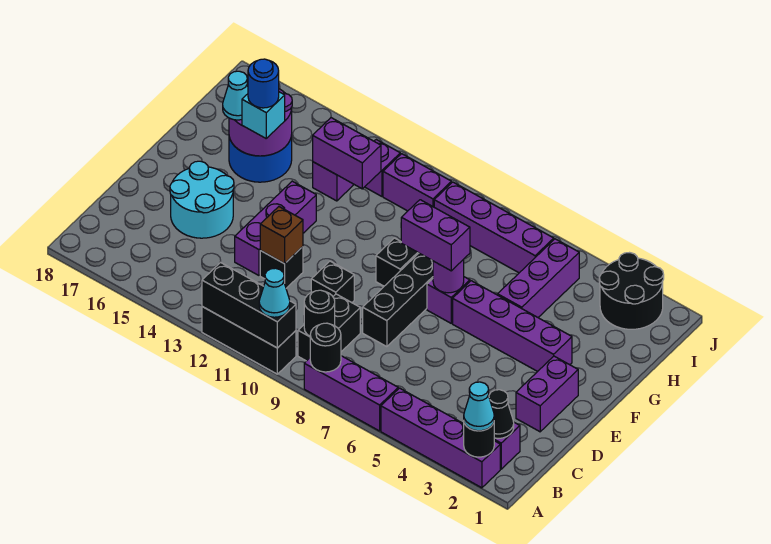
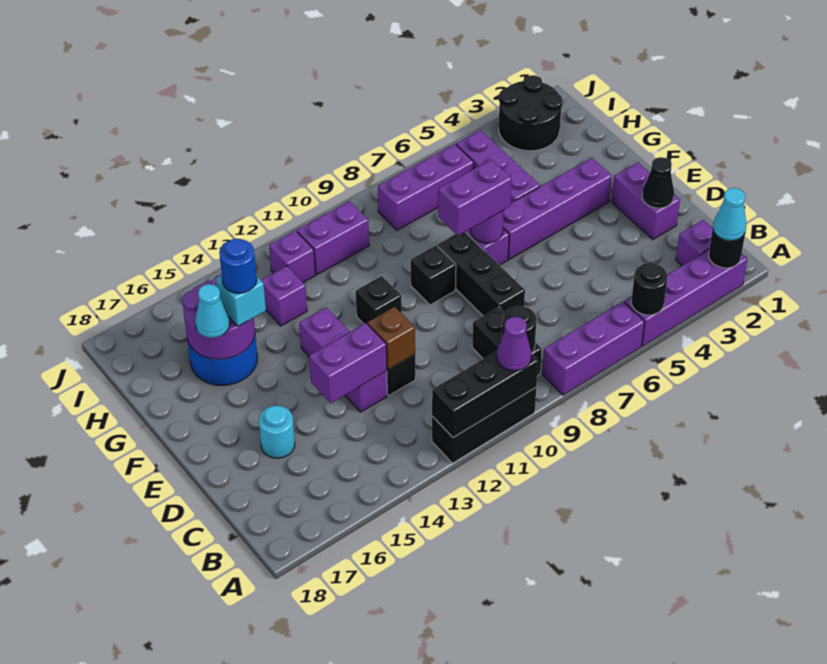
black 1x1 round brick [310,323,341,372] -> black 1x1 round brick moved to [631,263,668,315]
cyan 1x1 cone [259,268,290,317] -> purple 1x1 cone [497,317,531,371]
black 1x1 cone [489,390,514,438] -> black 1x1 cone moved to [642,157,674,208]
black 1x1 brick [311,261,354,303] -> black 1x1 brick moved to [356,276,402,324]
cyan 2x2 round brick [170,161,234,238] -> cyan 1x1 round brick [259,406,295,458]
purple 1x2 brick [313,118,381,189] -> purple 1x2 brick moved to [309,323,387,403]
purple 1x4 brick [434,182,554,273] -> purple 1x3 brick [378,144,474,230]

